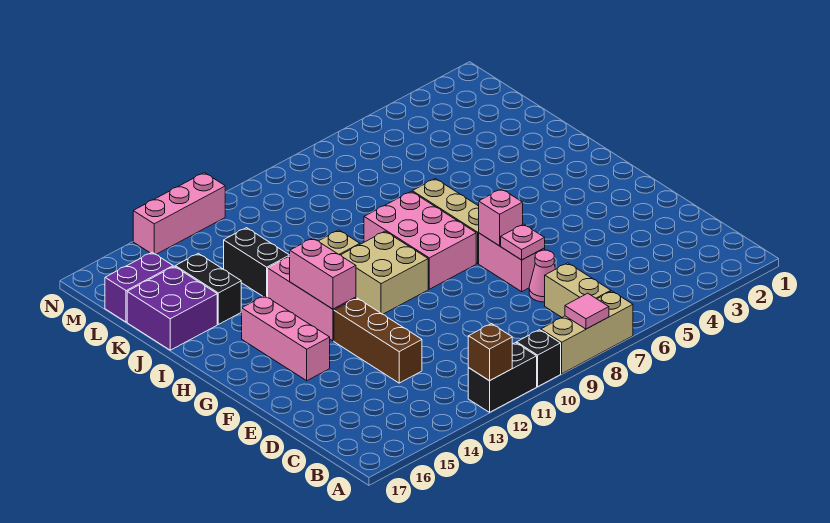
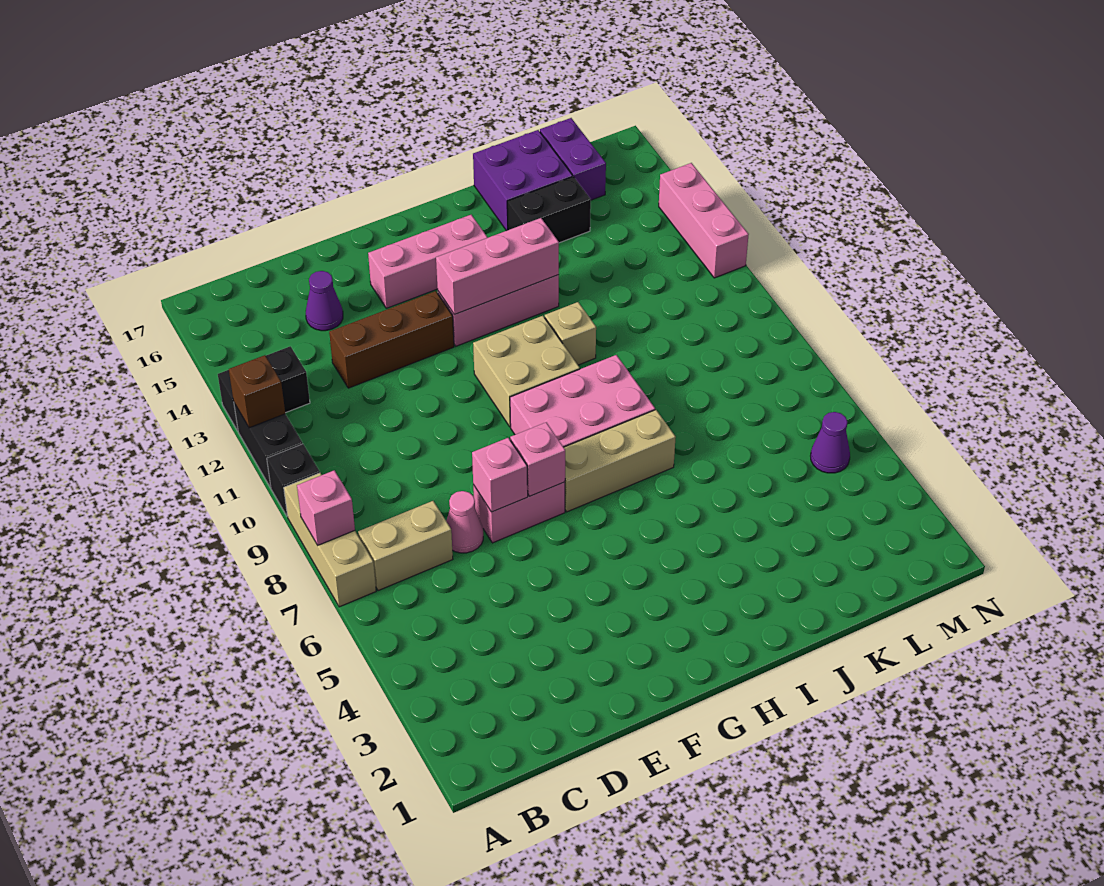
pink 1x1 tile [565,293,609,329] -> pink 1x1 brick [297,470,355,545]
none -> purple 1x1 cone [306,271,343,331]
pink 1x1 plate [501,224,545,260] -> pink 1x1 brick [472,438,528,512]
pink 1x2 brick [290,238,356,309] -> pink 1x3 brick [436,218,559,315]
black 1x2 brick [224,228,290,297] -> black 1x2 brick moved to [218,346,310,431]
none -> purple 1x1 cone [811,412,850,473]

